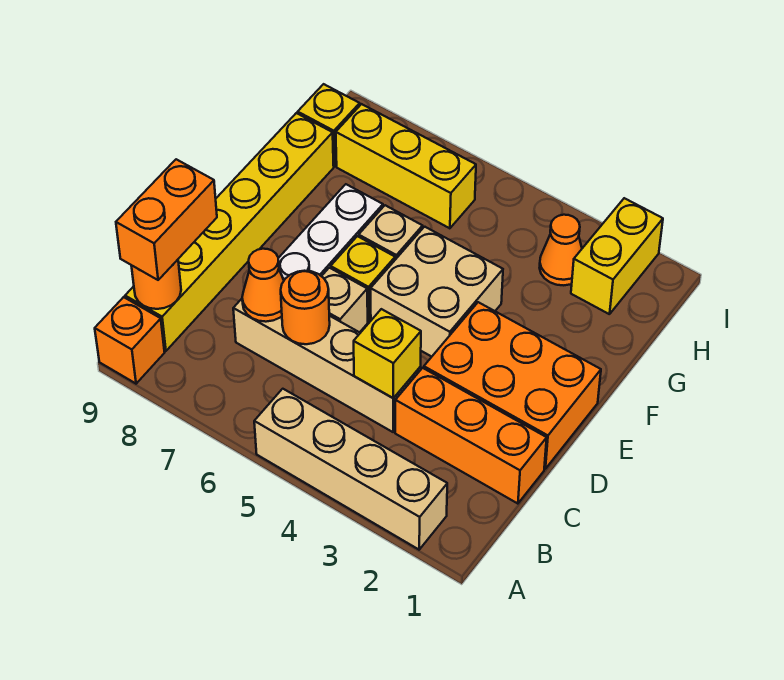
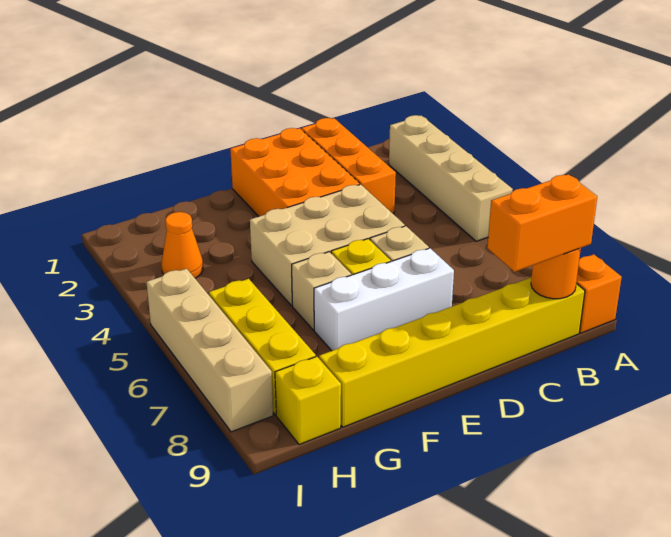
tan 1x4 brick [233,299,421,432] -> tan 1x4 brick moved to [146,269,273,432]
yellow 1x1 brick [354,309,421,398] -> none
orange 1x1 round brick [281,271,330,344] -> none
orange 1x1 cone [242,249,284,322] -> none
tan 2x2 brick [371,227,503,357] -> tan 2x3 brick [250,184,405,306]
yellow 1x2 brick [571,198,663,314] -> none

